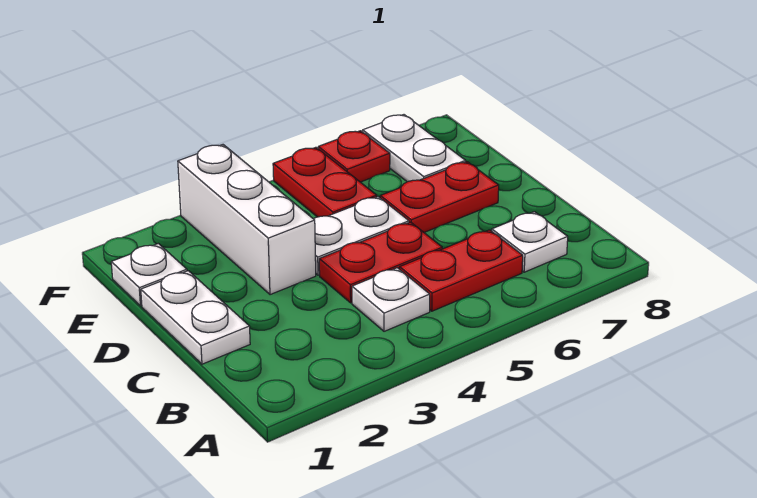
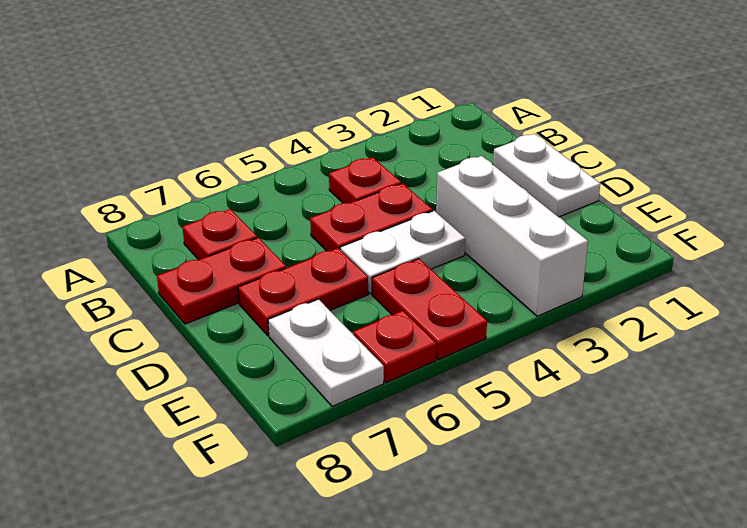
white 1x1 plate [352,268,430,331] -> red 1x1 plate [329,157,401,203]
red 1x2 plate [400,230,523,311] -> red 1x2 plate moved to [157,238,286,324]
white 1x1 plate [492,212,568,272] -> red 1x1 plate [183,209,257,260]
white 1x1 plate [111,244,187,306] -> none

